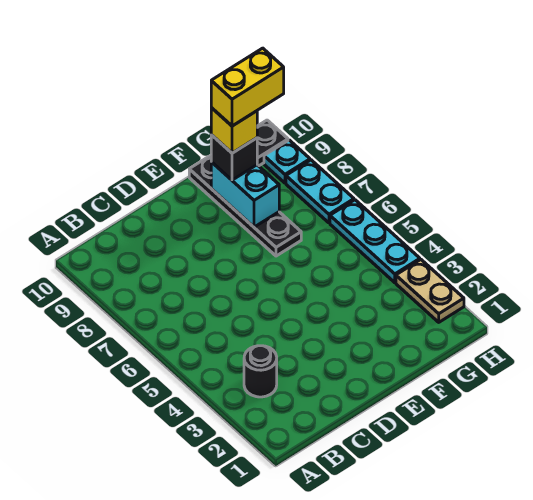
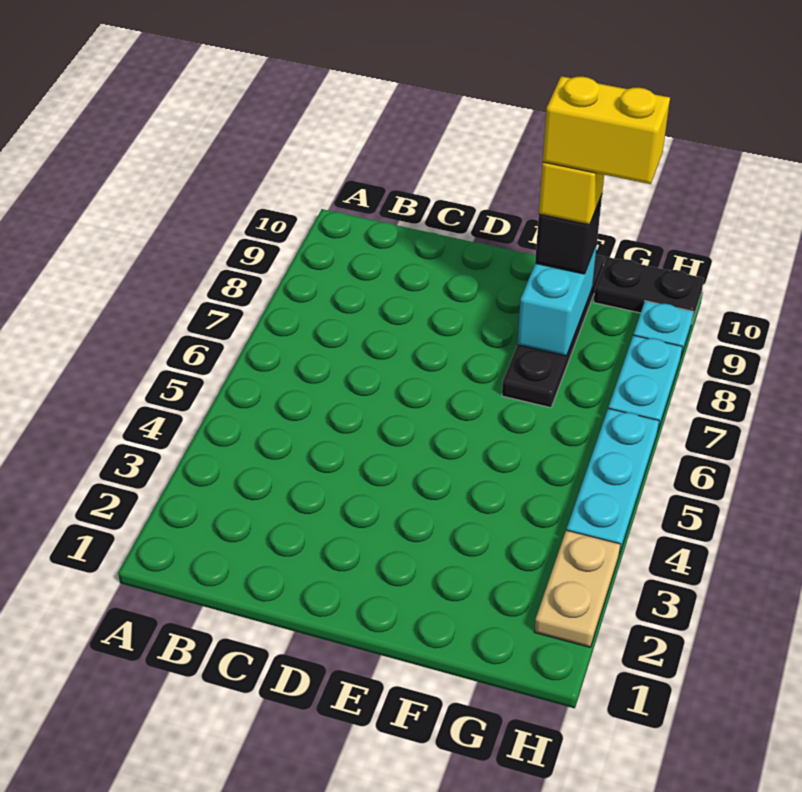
black 1x1 round brick [244,346,277,397] -> none

